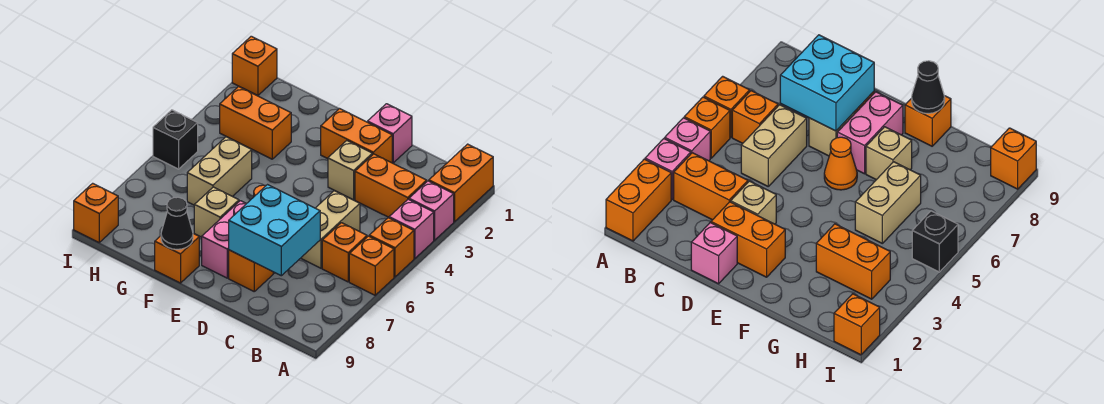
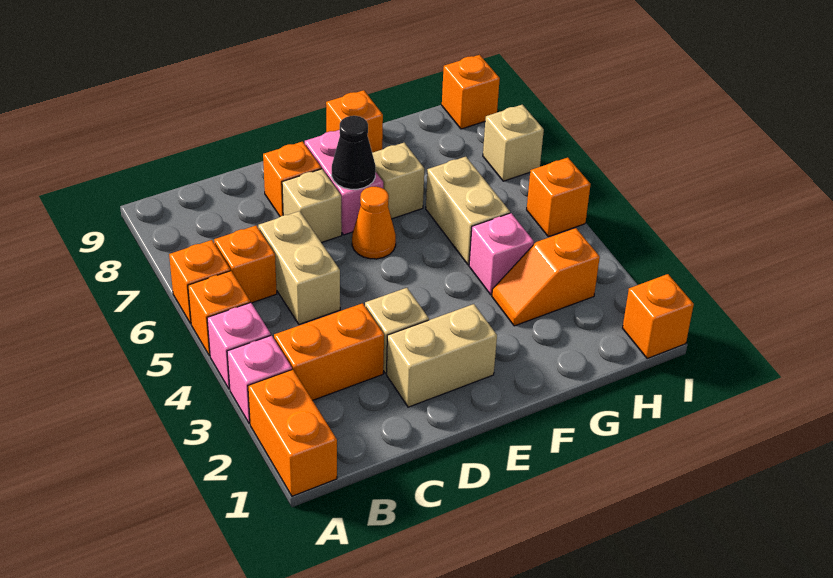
cyan 2x2 brick [229,185,320,276] -> none
pink 1x1 brick [368,104,412,163] -> pink 1x1 brick moved to [469,213,534,295]
orange 1x2 brick [321,109,392,163] -> tan 1x2 brick [387,304,497,407]
black 1x1 cone [161,197,193,249] -> black 1x1 cone moved to [332,116,376,189]
orange 1x2 brick [220,86,291,159] -> orange 1x2 slope [492,228,600,326]
black 1x1 brick [153,110,198,169] -> orange 1x1 brick [527,158,591,237]
none -> tan 1x1 brick [483,105,544,181]

